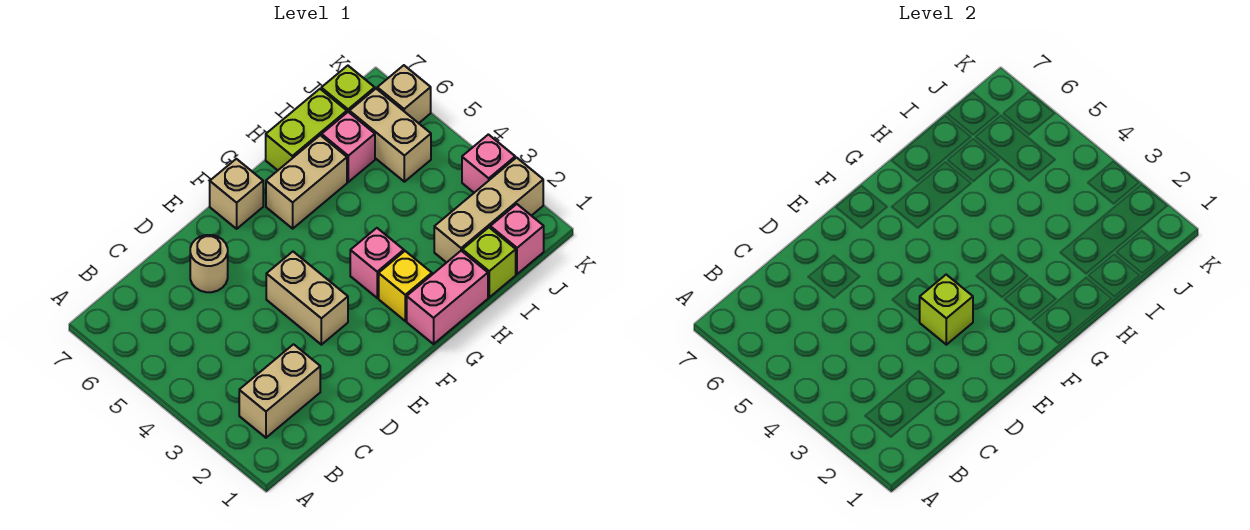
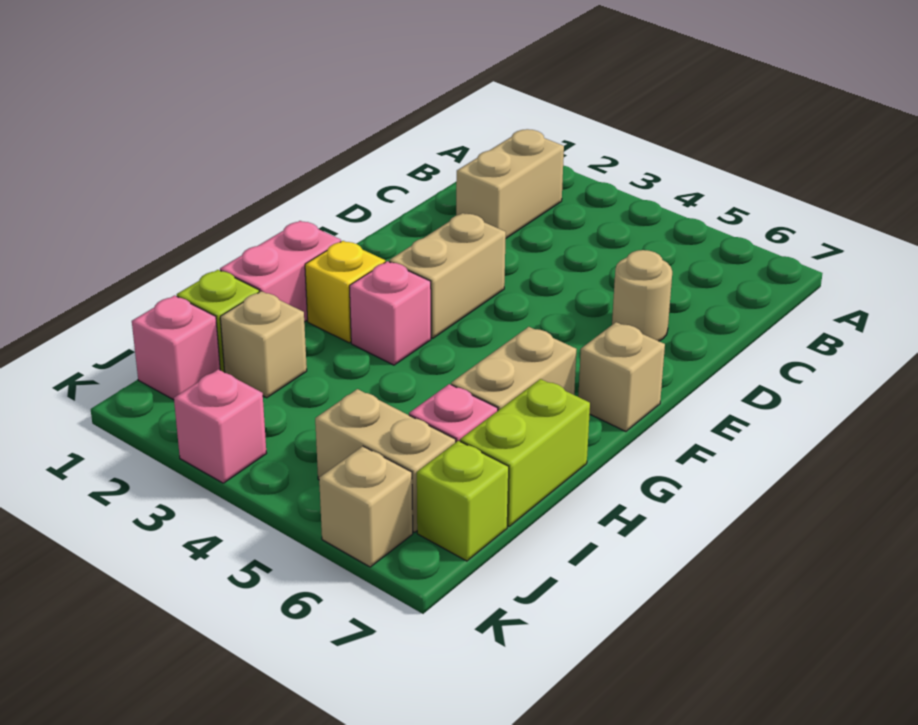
tan 1x2 brick [266,252,348,345] -> tan 1x2 brick turned to [389,213,506,338]
lime 1x1 brick [920,275,973,345] -> none
tan 1x3 brick [434,158,543,263] -> tan 1x1 brick [220,291,307,398]

